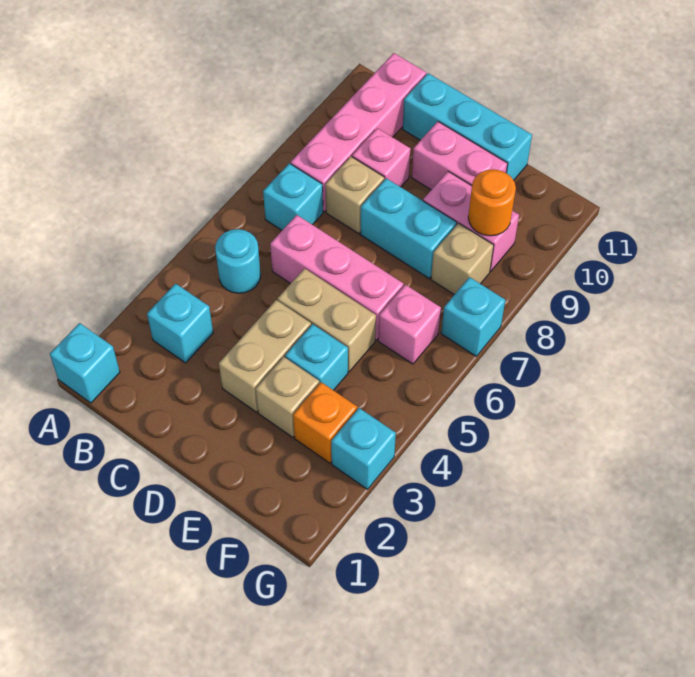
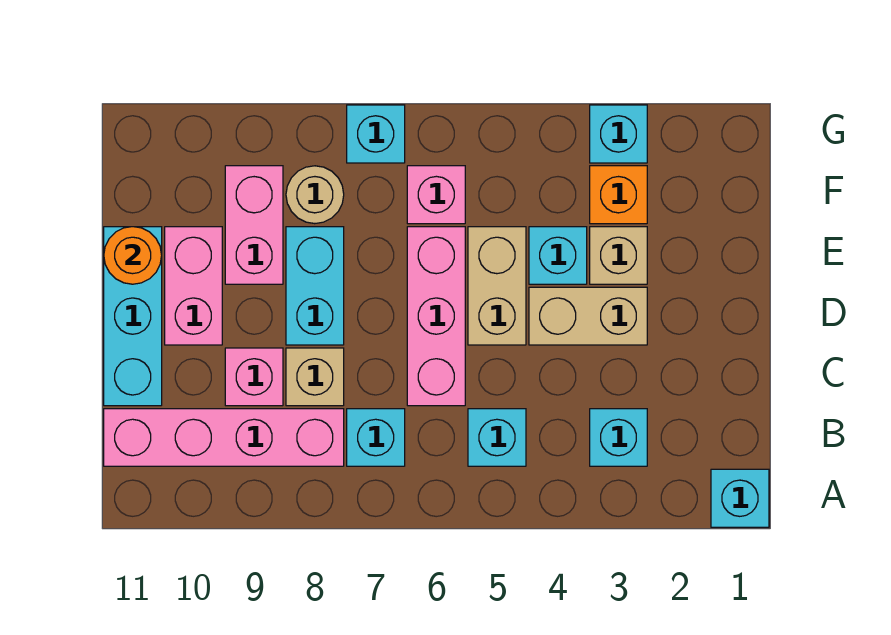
cyan 1x1 round brick [215,229,261,293] -> cyan 1x1 brick [468,409,526,466]
tan 1x1 brick [431,223,494,295] -> tan 1x1 round brick [286,166,344,224]
orange 1x1 round brick [468,169,516,236] -> orange 1x1 round brick moved to [104,227,162,284]

